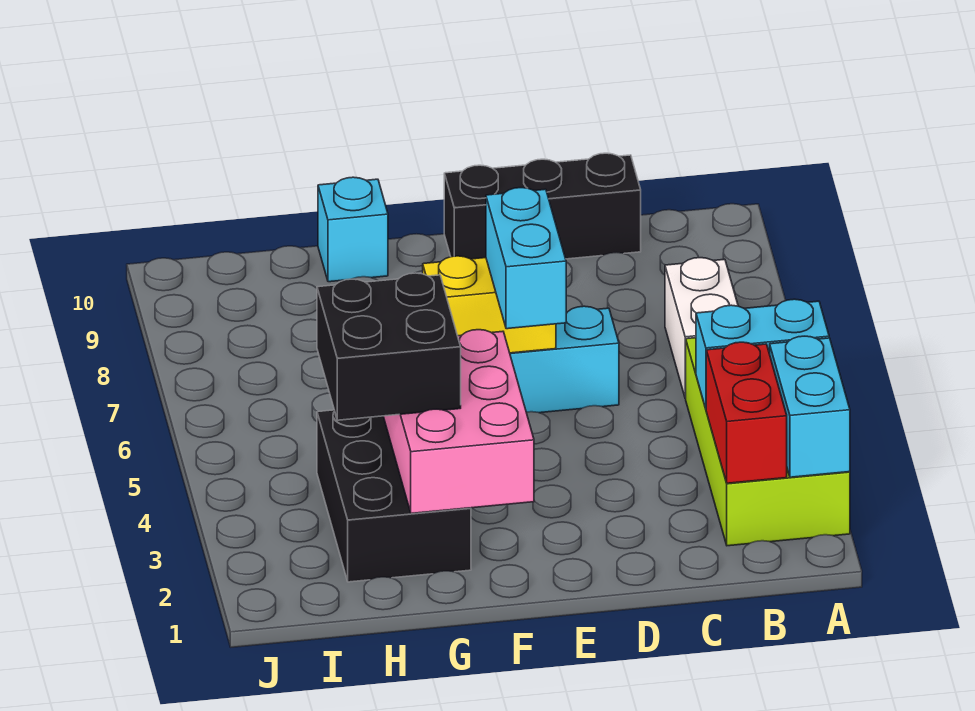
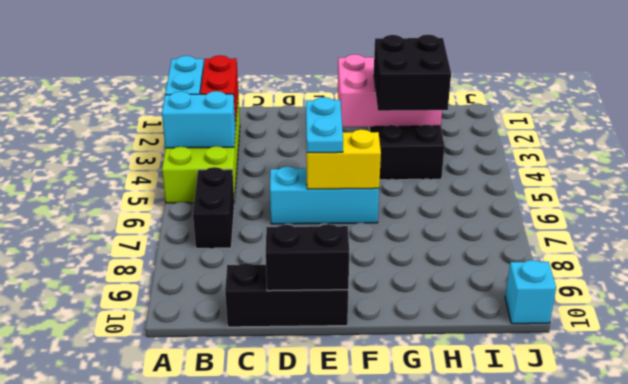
white 1x2 brick [665,258,738,398] -> black 1x2 brick [193,167,234,248]
none -> black 1x2 brick [266,224,349,291]
cyan 1x2 brick [486,188,566,329] -> cyan 1x2 plate [306,97,343,153]
pink 2x3 brick [383,330,534,514] -> pink 2x3 brick turned to [338,54,442,127]
cyan 1x1 brick [318,177,388,282] -> cyan 1x1 brick moved to [505,260,556,324]

